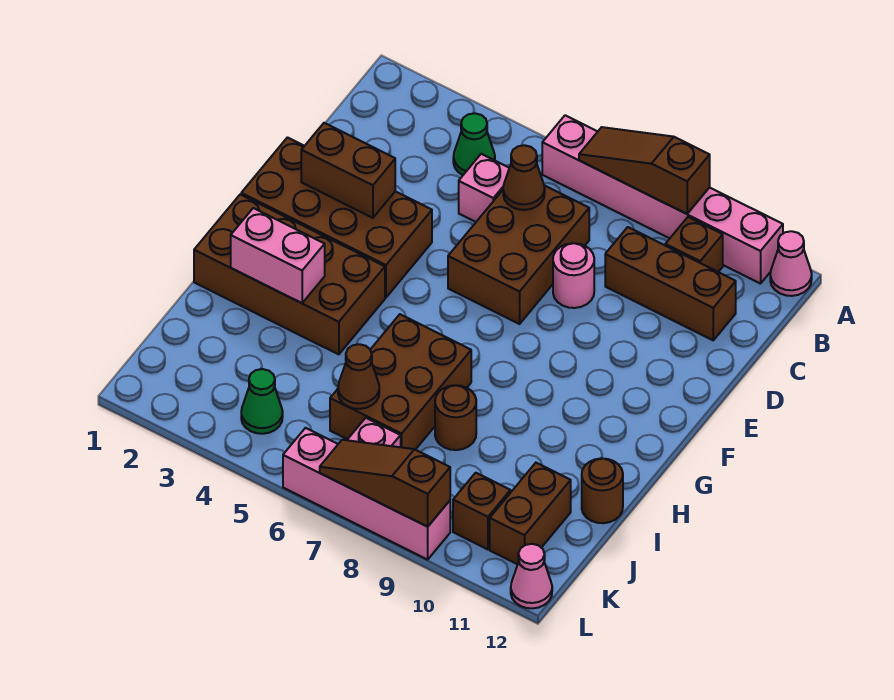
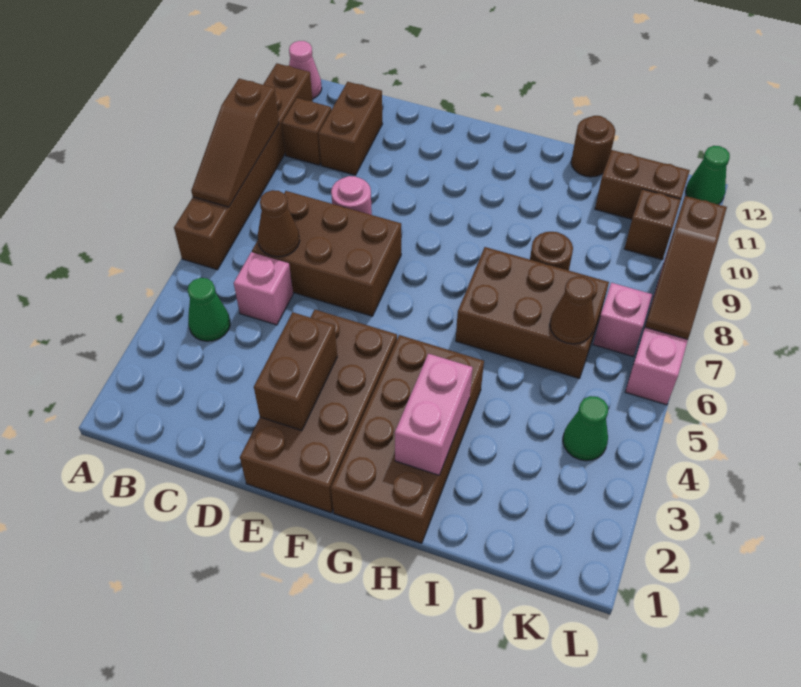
pink 1x6 brick [542,115,783,284] -> brown 1x6 brick [174,63,313,270]
brown 1x3 brick [605,227,736,340] -> brown 1x2 brick [319,82,382,175]
pink 1x1 cone [511,544,552,608] -> green 1x1 cone [686,146,730,204]

